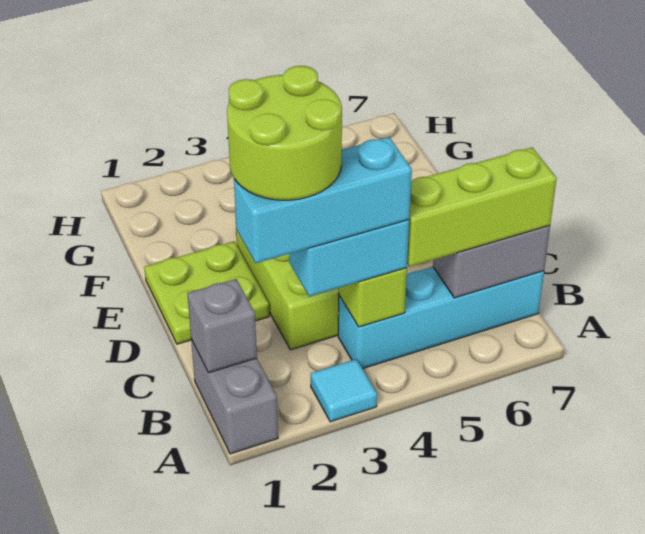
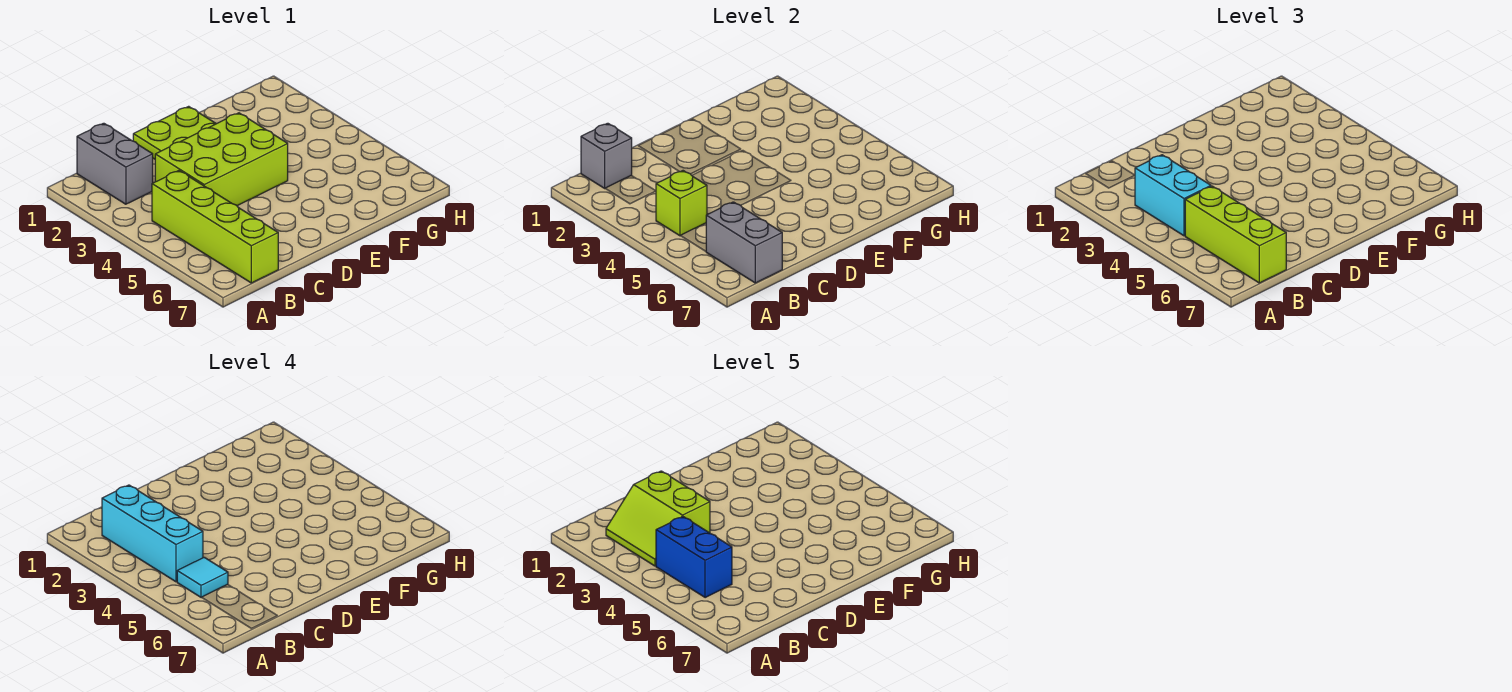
grey 1x2 brick [191,340,278,454] -> grey 1x2 brick turned to [77,123,153,204]
cyan 1x1 tile [311,359,377,422] -> cyan 1x1 tile moved to [177,557,228,598]
lime 2x2 round brick [227,66,342,200] -> lime 2x2 slope [606,471,710,566]
cyan 1x4 brick [338,267,544,369] -> lime 1x4 brick [152,171,278,283]
none -> blue 1x2 brick [656,517,732,598]

